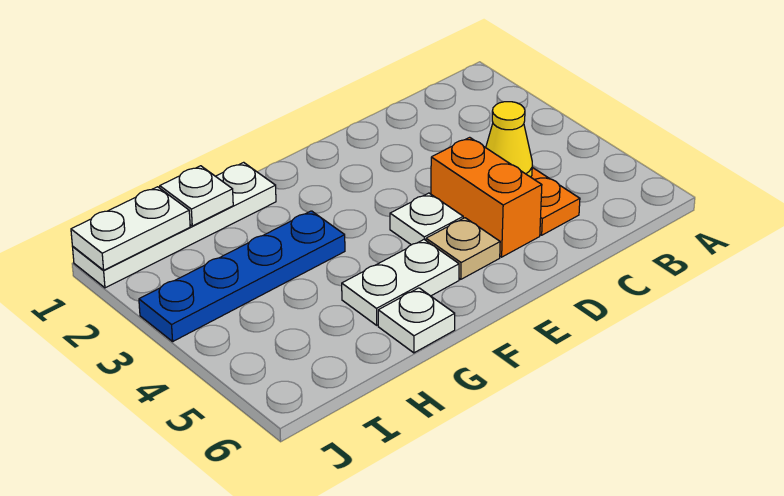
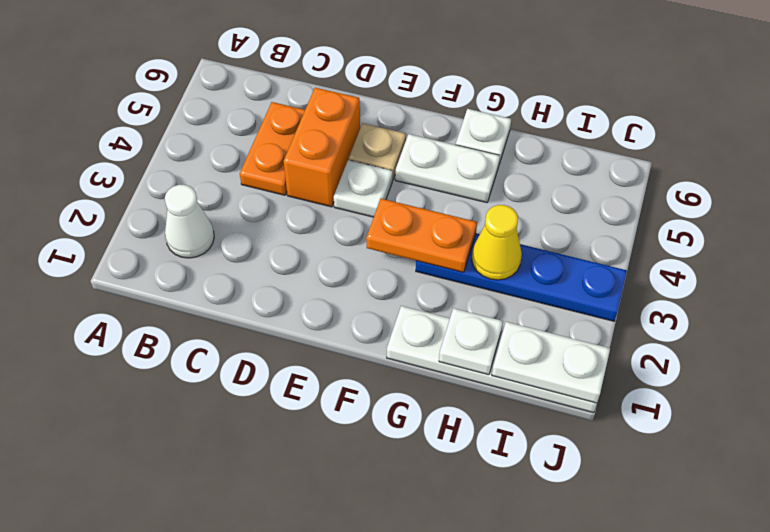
none -> white 1x1 cone [165,185,214,258]
yellow 1x1 cone [486,102,532,177] -> yellow 1x1 cone moved to [472,205,522,280]
none -> orange 1x2 plate [366,199,477,272]

